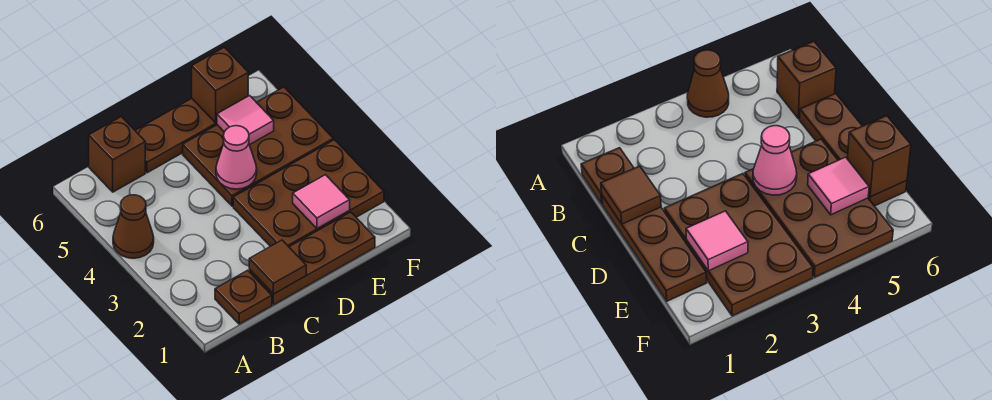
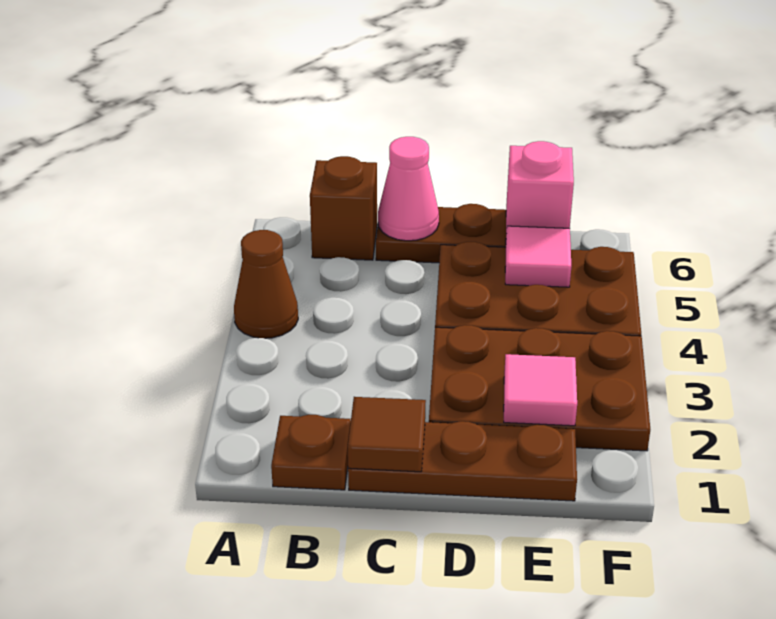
pink 1x1 cone [216,126,257,189] -> pink 1x1 cone moved to [378,137,439,241]
brown 1x1 brick [192,47,248,123] -> pink 1x1 brick [506,141,574,233]

